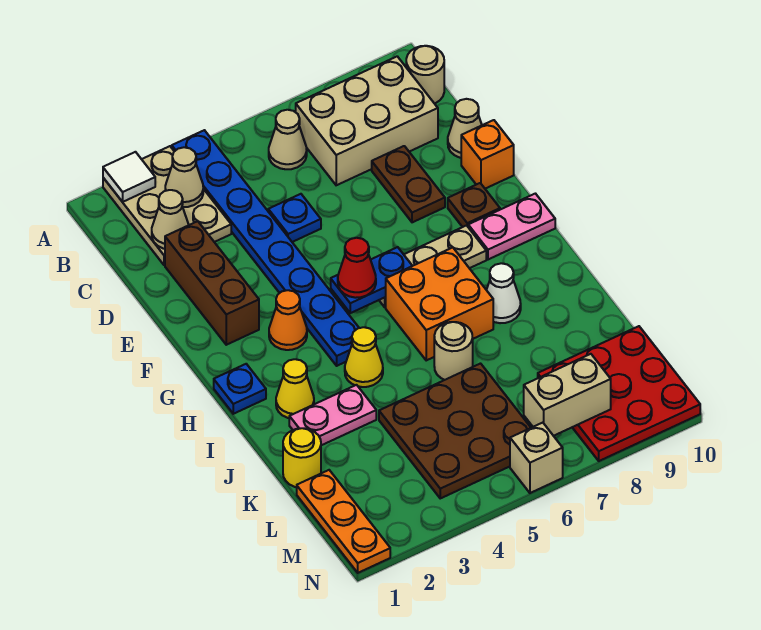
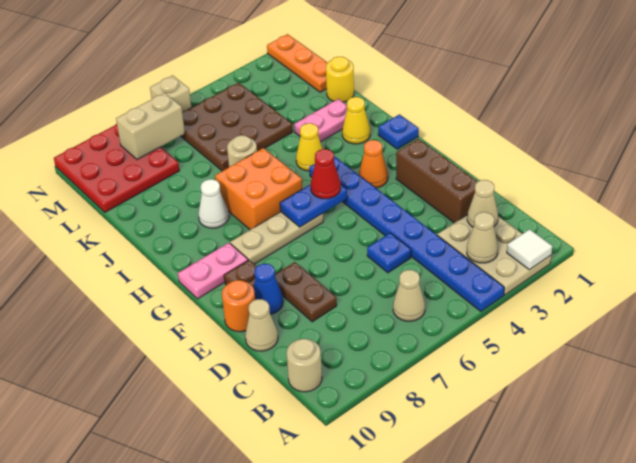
tan 2x3 brick [296,56,438,185] -> none
none -> blue 1x1 cone [253,264,283,314]
orange 1x1 brick [461,120,514,189] -> orange 1x1 round brick [222,280,255,332]

